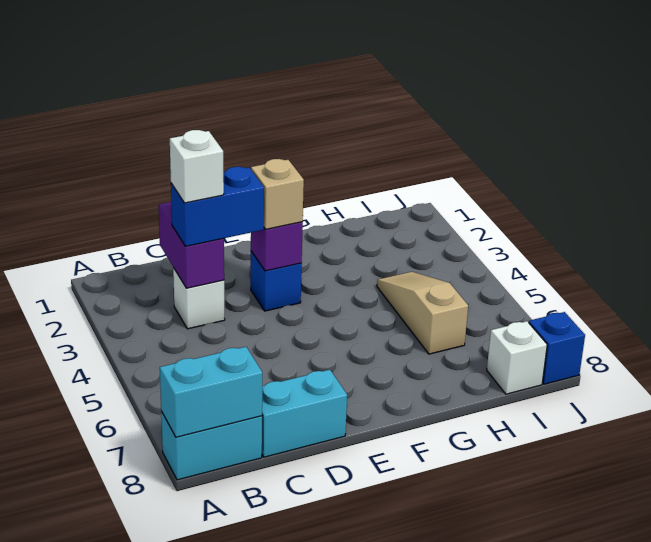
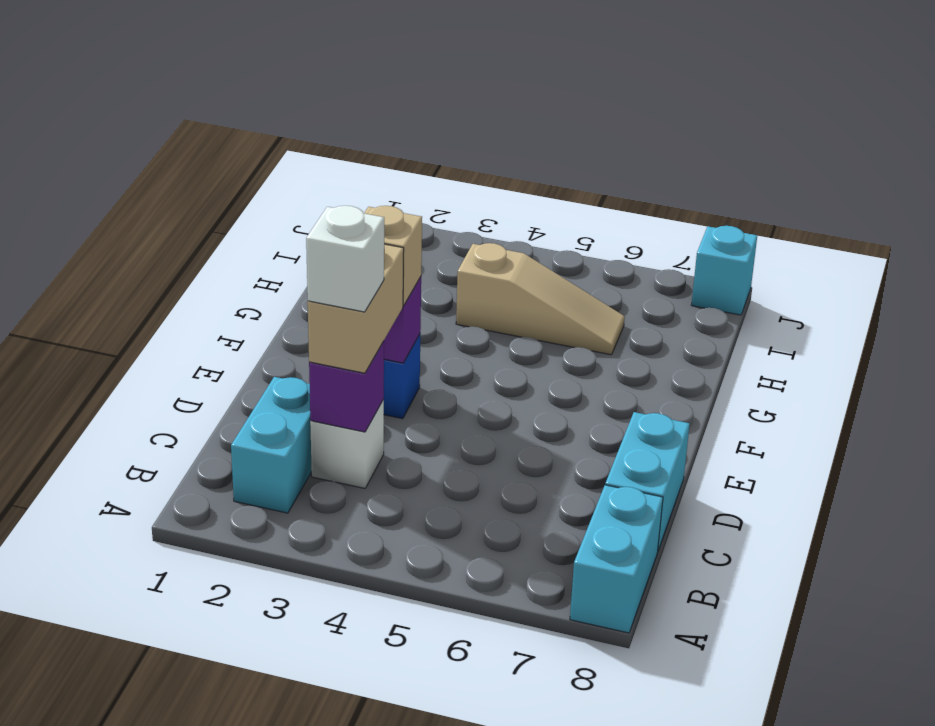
cyan 1x2 brick [160,347,262,437] -> cyan 1x2 brick moved to [231,377,312,513]
purple 1x2 brick [159,202,224,288] -> purple 1x1 brick [309,341,384,432]
blue 1x2 brick [171,167,264,246] -> tan 1x2 brick [308,244,404,373]
tan 1x3 slope [377,272,468,354] -> tan 1x3 slope turned to [456,243,625,355]
white 1x1 brick [487,321,547,394] -> none
blue 1x1 brick [529,312,585,384] -> cyan 1x1 brick [691,226,757,315]

